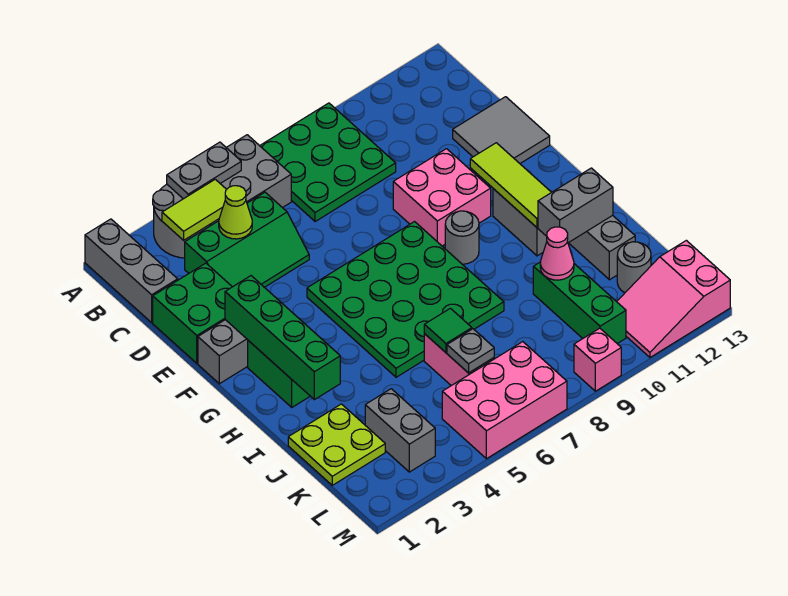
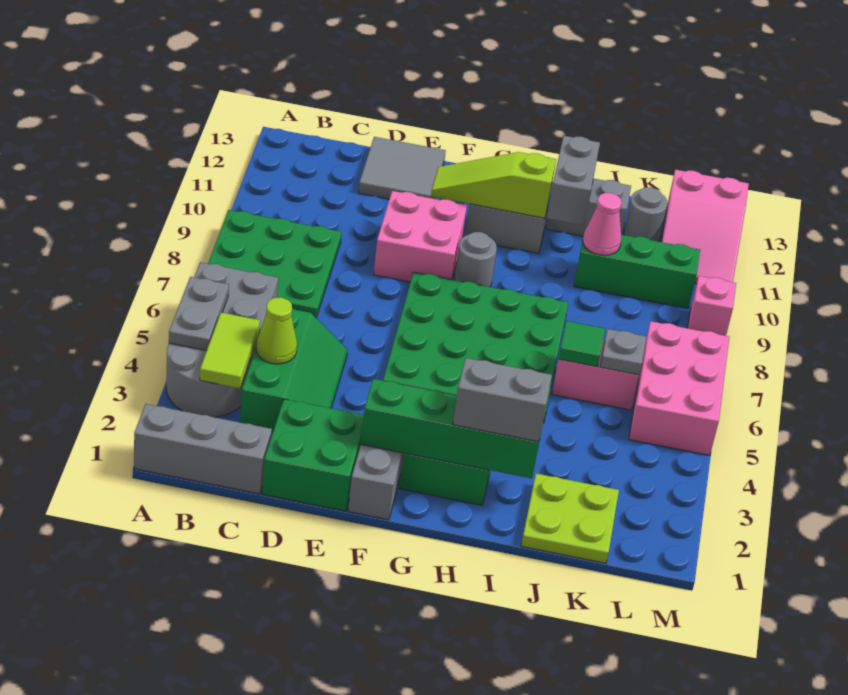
lime 1x3 tile [470,143,551,228] -> lime 1x3 slope [431,152,556,218]
grey 1x2 brick [365,389,435,472] -> grey 1x2 brick moved to [453,358,552,442]

